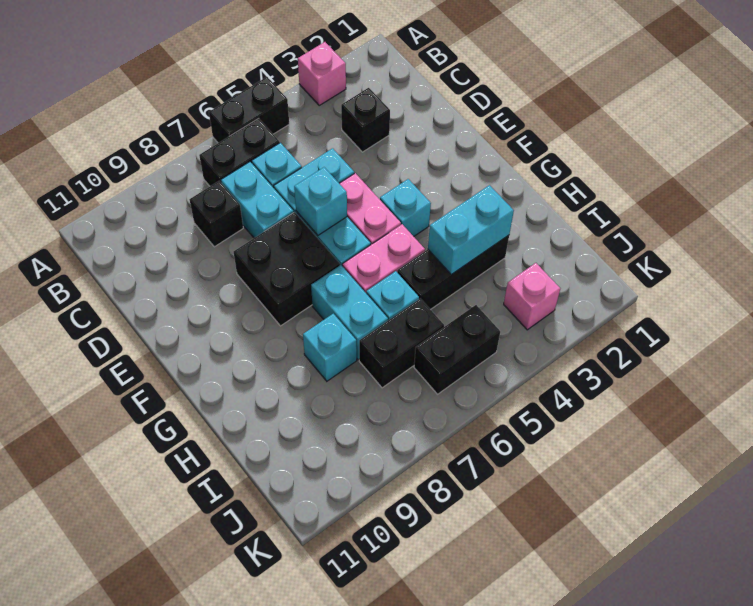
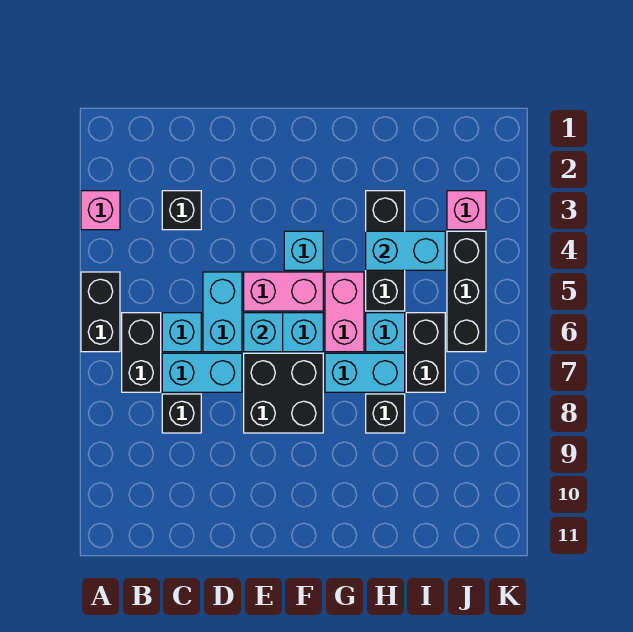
cyan 1x2 brick [428,185,514,275] -> cyan 1x2 brick turned to [366,231,445,270]
cyan 1x1 brick [303,314,357,381] -> black 1x1 brick [366,394,405,433]
black 1x2 brick [414,305,500,394] -> black 1x3 brick [447,231,486,352]

